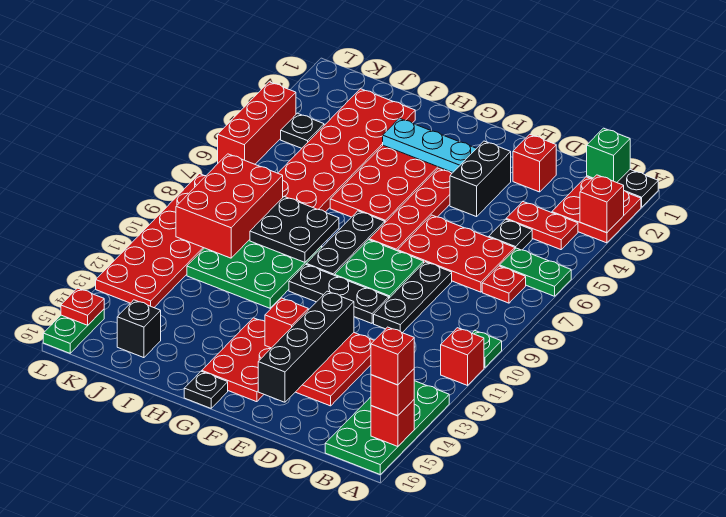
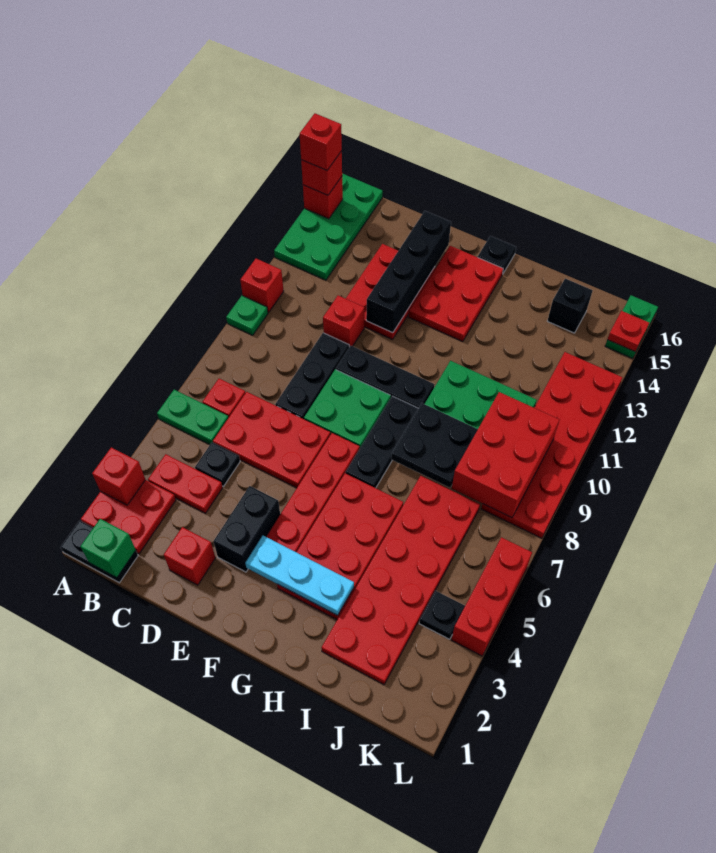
red 1x1 brick [265,298,308,348] -> red 1x1 brick moved to [323,295,365,347]

